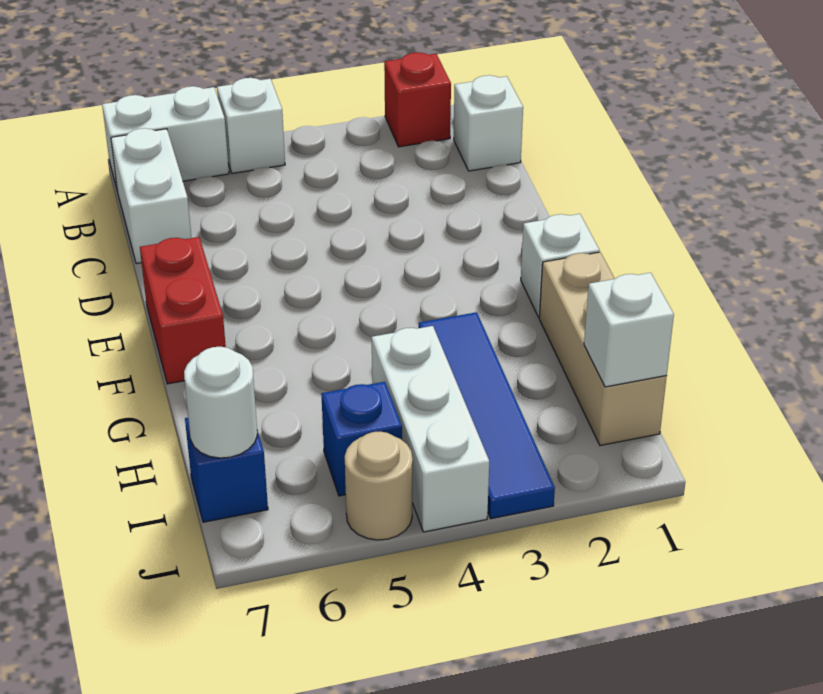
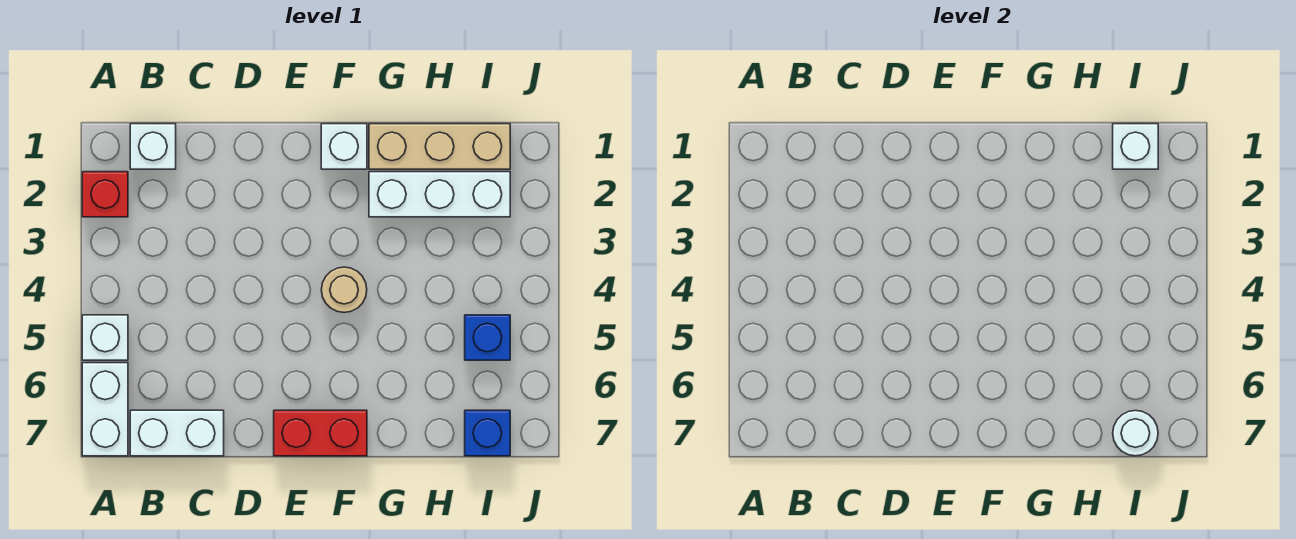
blue 1x4 tile [419,312,555,519] -> none
white 1x3 brick [372,326,489,532] -> white 1x3 brick moved to [369,172,510,217]
tan 1x1 round brick [345,431,413,540] -> tan 1x1 round brick moved to [321,267,367,313]

